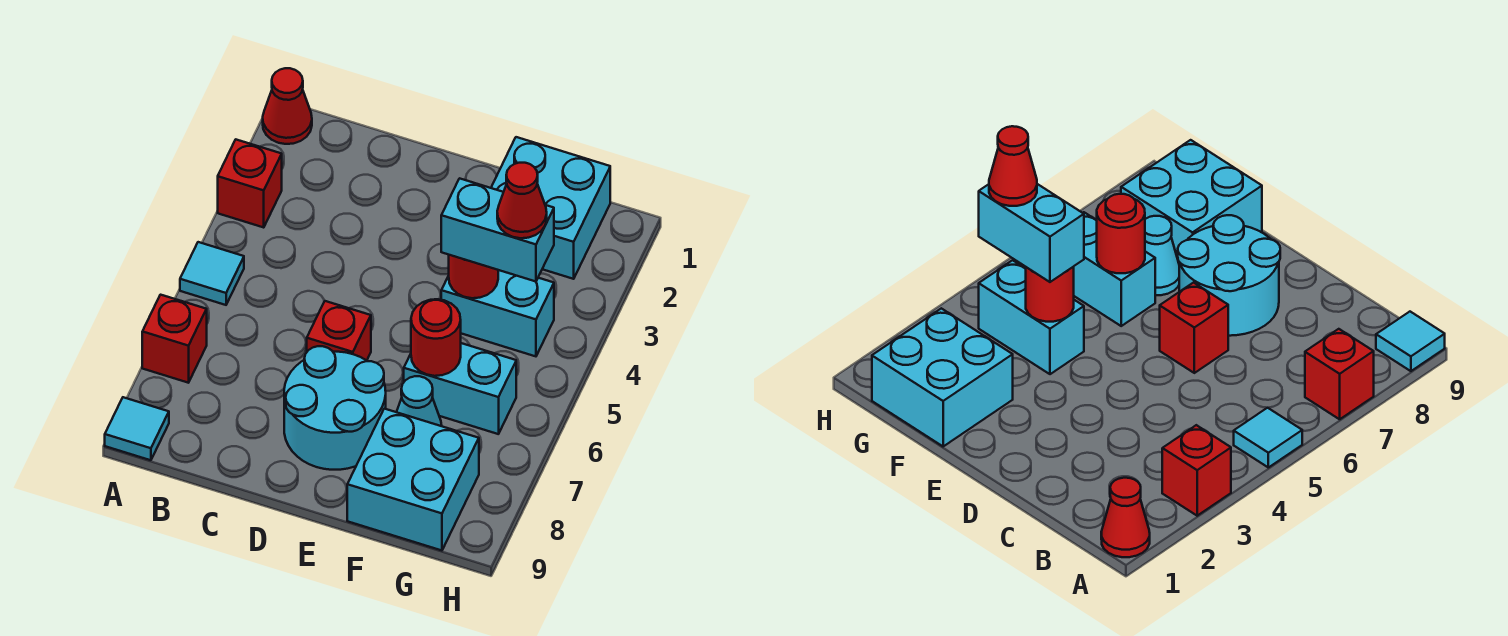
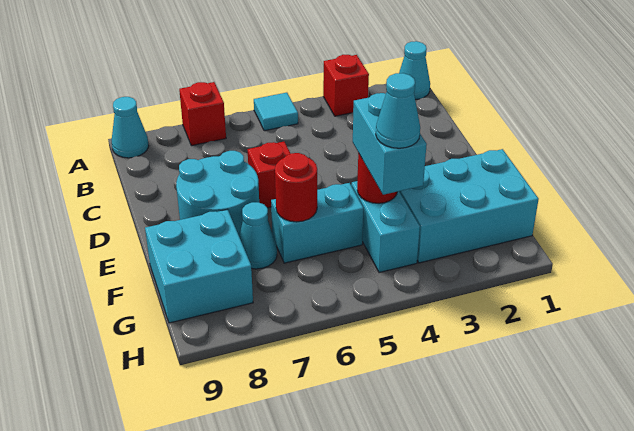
red 1x1 cone [263,68,312,144] -> cyan 1x1 cone [399,41,430,100]
cyan 1x1 tile [105,397,169,460] -> cyan 1x1 cone [112,97,149,158]
cyan 2x2 brick [491,137,610,279] -> cyan 2x3 brick [399,149,539,263]
cyan 1x2 brick [404,343,516,434] -> cyan 1x2 brick turned to [271,183,364,263]
red 1x1 cone [497,163,547,238] -> cyan 1x1 cone [376,73,420,148]

